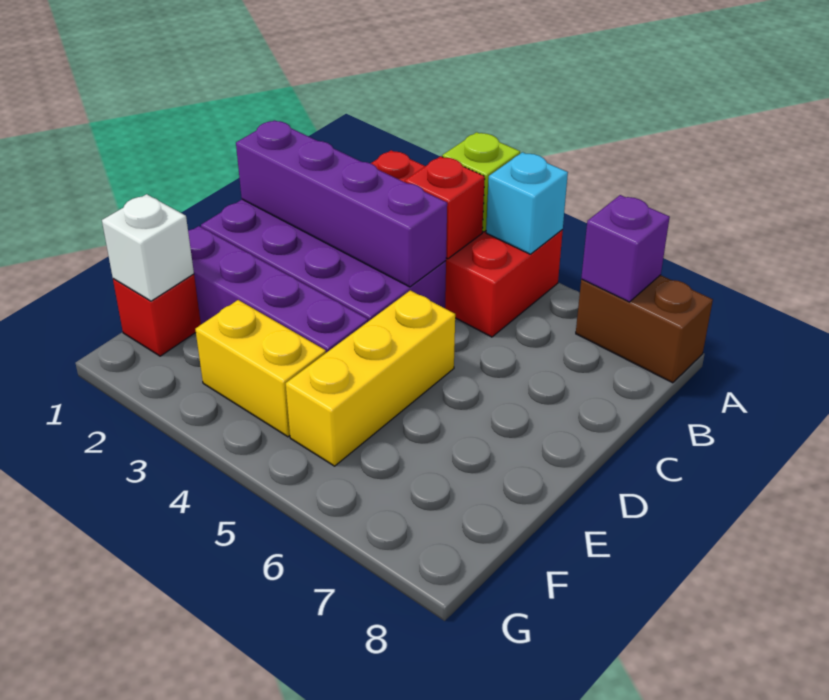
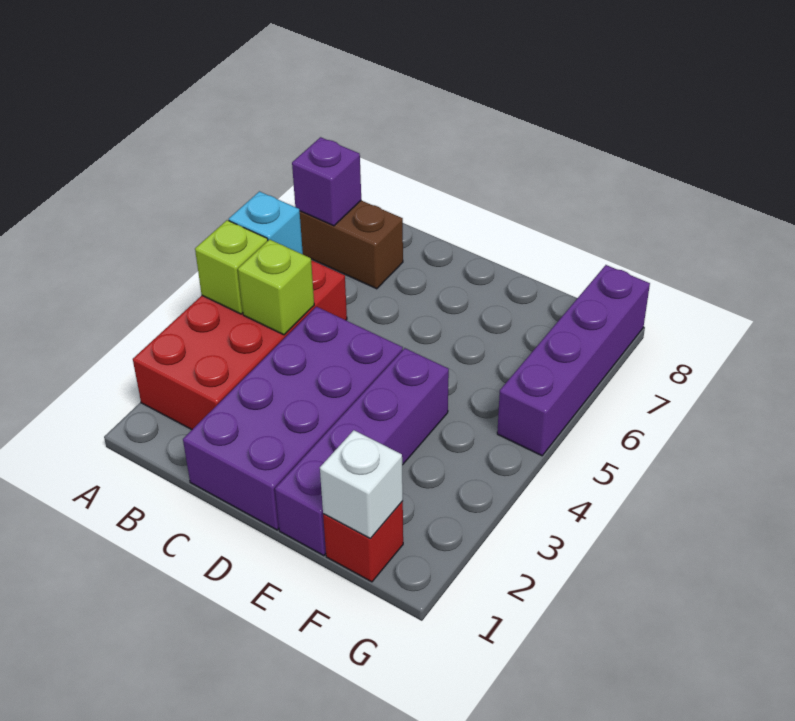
brown 1x2 brick [576,275,713,383] -> brown 1x2 brick turned to [300,201,403,289]
red 1x1 brick [405,156,485,259] -> lime 1x1 brick [238,239,314,335]
purple 1x4 brick [236,120,447,287] -> purple 1x4 brick moved to [497,265,650,456]
yellow 1x3 brick [286,290,455,466] -> none
yellow 1x2 brick [195,300,326,437] -> none

